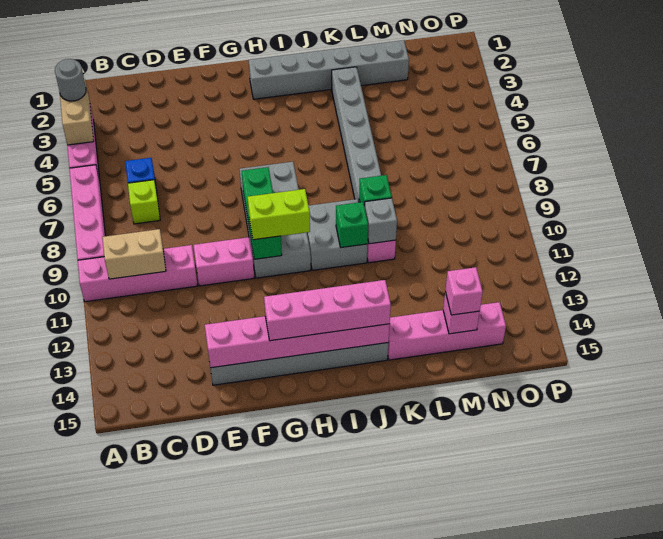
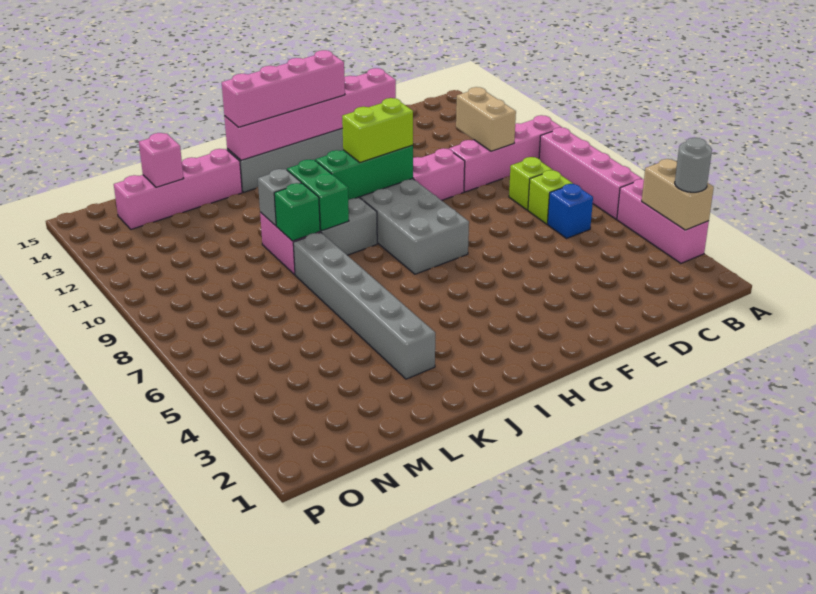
tan 1x2 brick [102,229,166,279] -> tan 1x2 brick turned to [456,87,516,151]
none -> lime 1x1 brick [509,157,552,210]
green 1x3 brick [242,167,282,259] -> green 1x3 brick turned to [315,145,413,200]
grey 1x6 brick [249,40,409,99] -> none
green 1x1 brick [336,202,368,248] -> green 1x2 brick [287,160,349,231]
pink 1x1 brick [445,267,483,315] -> none

